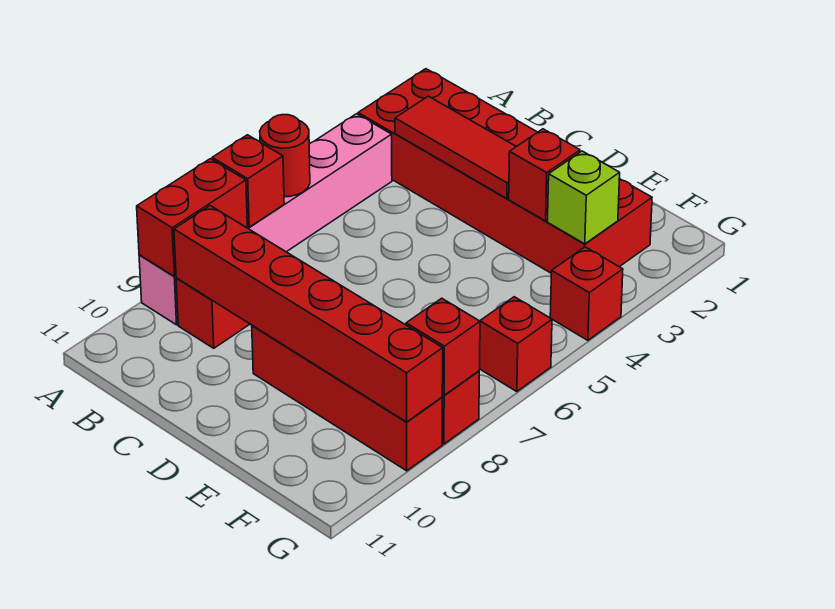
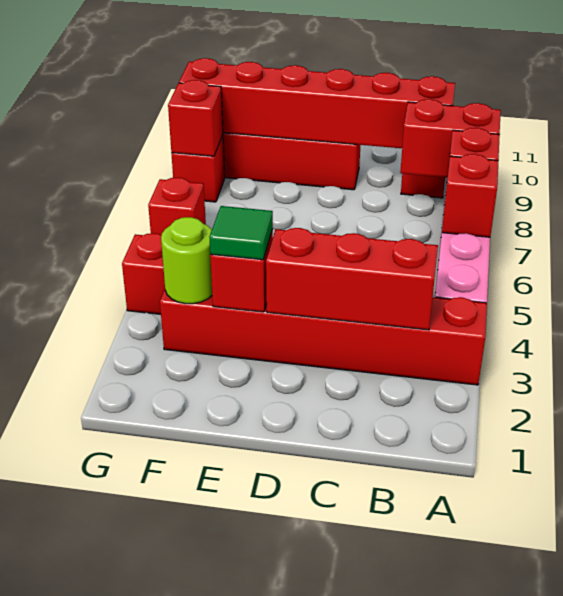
red 2x6 brick [358,69,652,273] -> red 1x6 brick [160,289,487,385]
red 1x1 round brick [260,115,310,197] -> red 1x1 brick [442,154,498,237]
red 1x2 brick [137,159,247,276] -> red 1x2 brick turned to [400,99,501,178]
red 1x3 tile [395,96,516,198] -> red 1x3 brick [266,228,438,330]
none -> green 1x1 tile [209,206,273,260]
lime 1x1 brick [548,151,620,244] -> lime 1x1 round brick [161,217,212,304]

